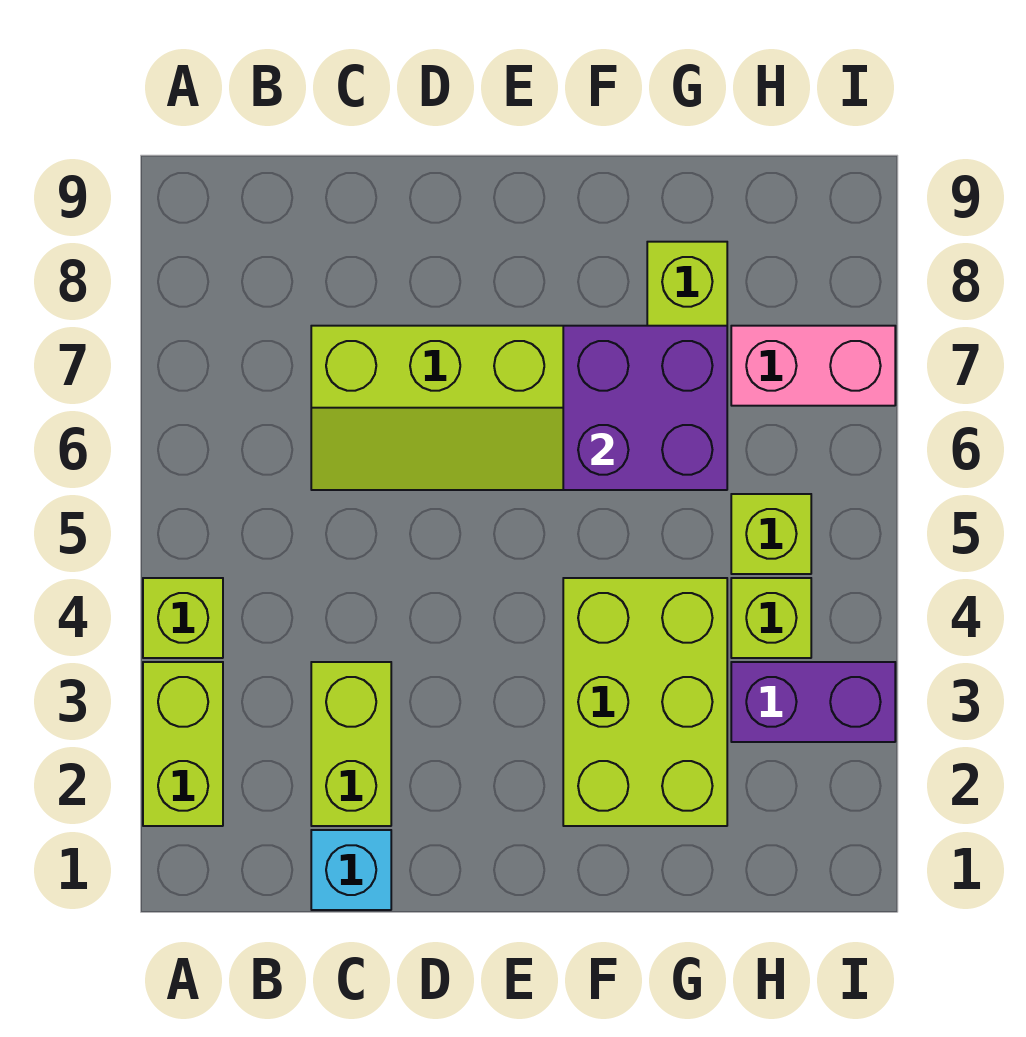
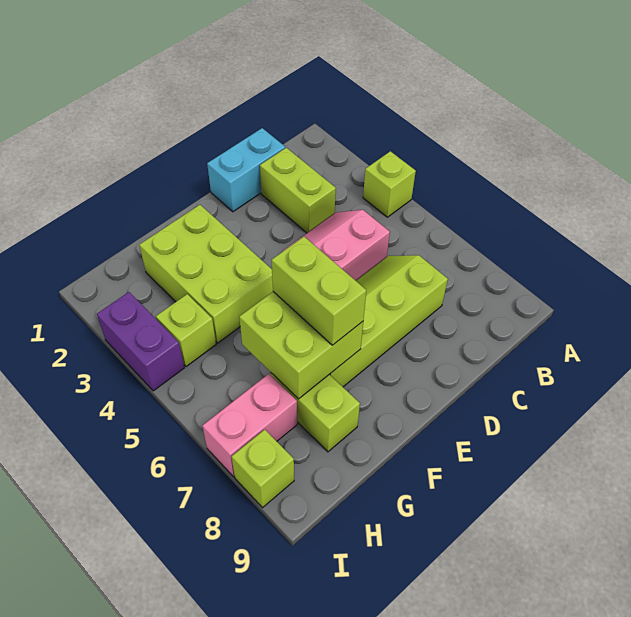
lime 1x2 brick [143,662,223,826] -> lime 1x2 brick moved to [271,237,366,345]
cyan 1x1 brick [311,830,391,910] -> cyan 1x2 brick [207,128,285,212]
none -> pink 2x2 slope [282,210,390,281]
purple 2x2 brick [563,326,727,490] -> lime 2x2 brick [239,292,363,399]
purple 1x2 brick [731,662,895,742] -> purple 1x2 brick turned to [97,292,184,391]
lime 1x1 brick [731,494,811,574] -> lime 1x1 brick moved to [232,430,294,508]

